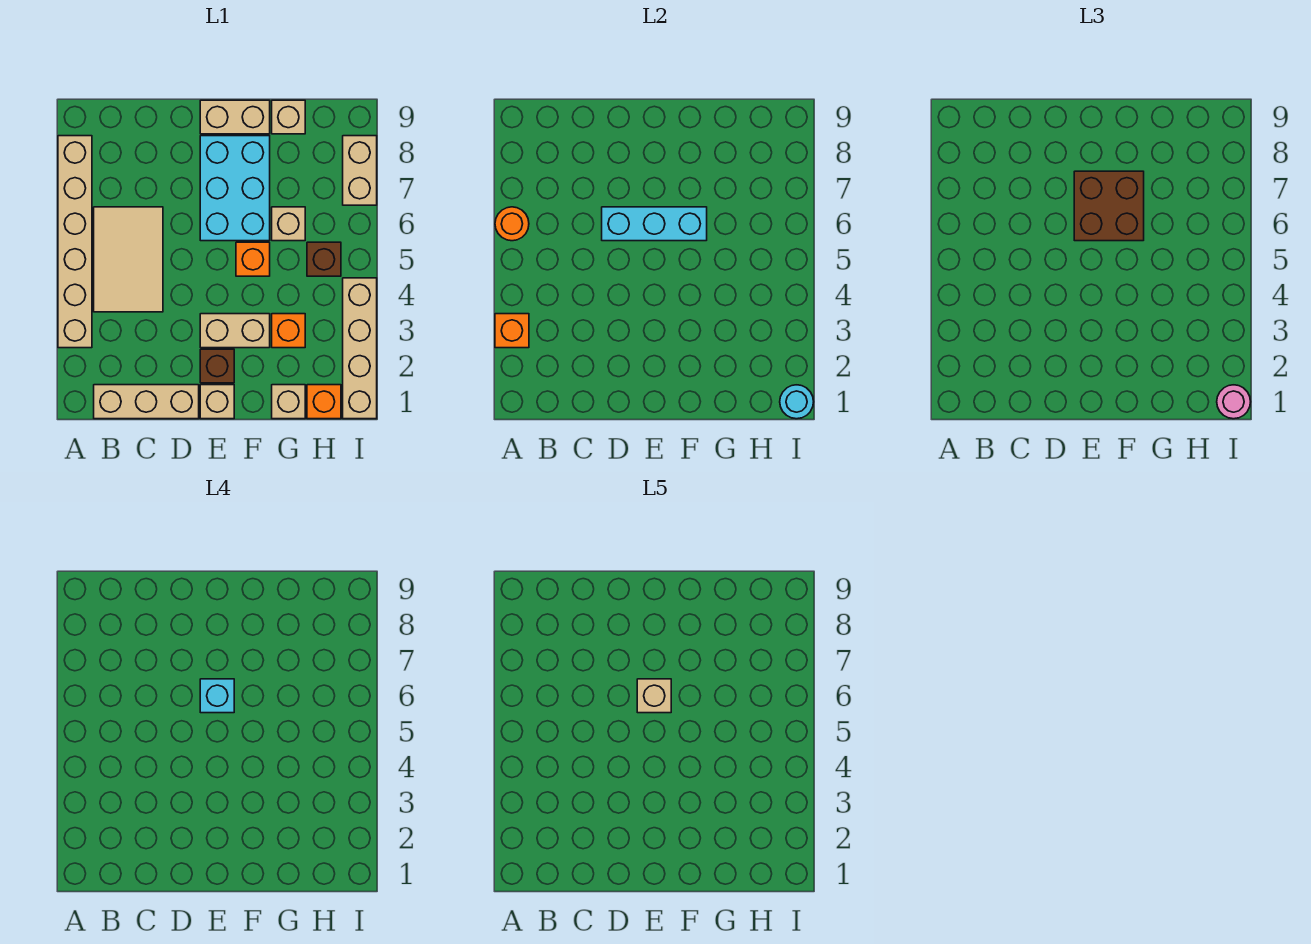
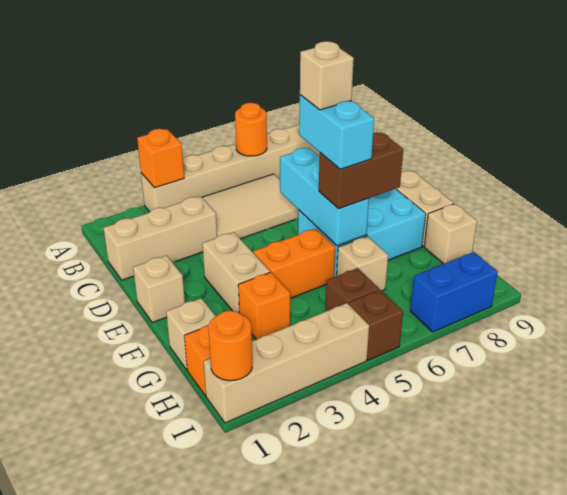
tan 1x3 brick [94,385,199,419] -> tan 1x3 brick turned to [104,196,217,280]
brown 1x1 brick [200,349,234,383] -> brown 1x1 brick moved to [349,290,403,360]
brown 2x2 brick [1074,171,1144,241] -> brown 1x2 brick [319,133,403,208]
cyan 1x1 brick [200,679,234,713] -> cyan 1x2 brick [299,95,374,169]
orange 1x1 brick [236,242,270,276] -> orange 1x2 brick [254,229,335,298]
cyan 1x1 round brick [780,385,814,419] -> orange 1x1 round brick [208,311,252,381]
pink 1x1 round brick [1217,385,1251,419] -> none
tan 1x2 brick [343,136,377,205] -> blue 1x2 brick [410,252,498,332]

